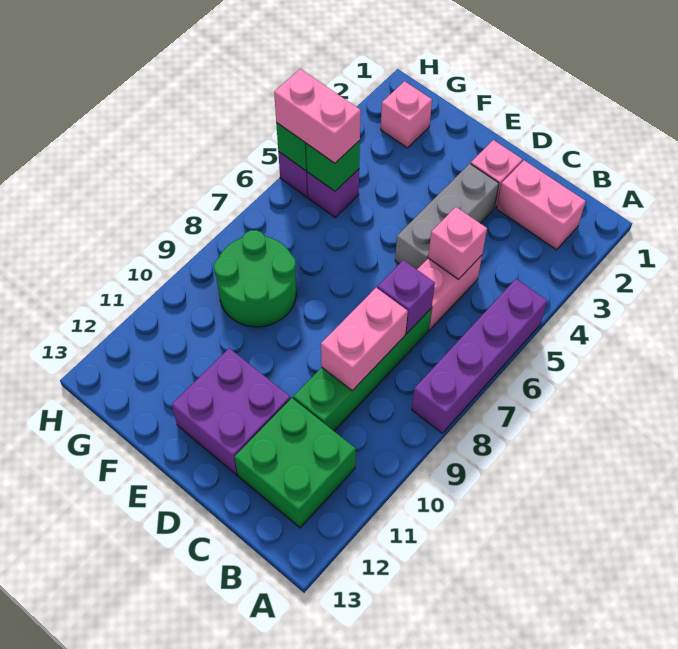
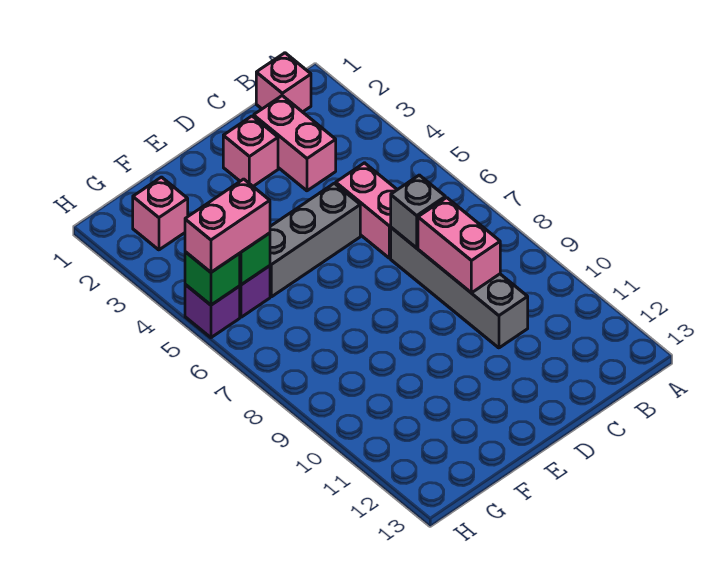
purple 1x4 brick [412,279,547,433] -> none
pink 1x2 brick [497,160,585,250] -> pink 1x2 brick turned to [254,96,336,191]
green 2x2 brick [234,398,356,528] -> none
pink 1x1 brick [428,207,487,279] -> pink 1x1 brick moved to [256,53,311,112]
green 1x4 brick [293,308,432,431] -> grey 1x4 brick [391,228,528,348]
purple 1x1 brick [377,260,435,334] -> grey 1x1 brick [391,175,445,248]
grey 1x3 brick [395,164,499,269] -> grey 1x3 brick turned to [270,183,360,297]
purple 2x2 brick [172,348,290,475] -> none
green 2x2 round brick [214,230,296,327] -> none

